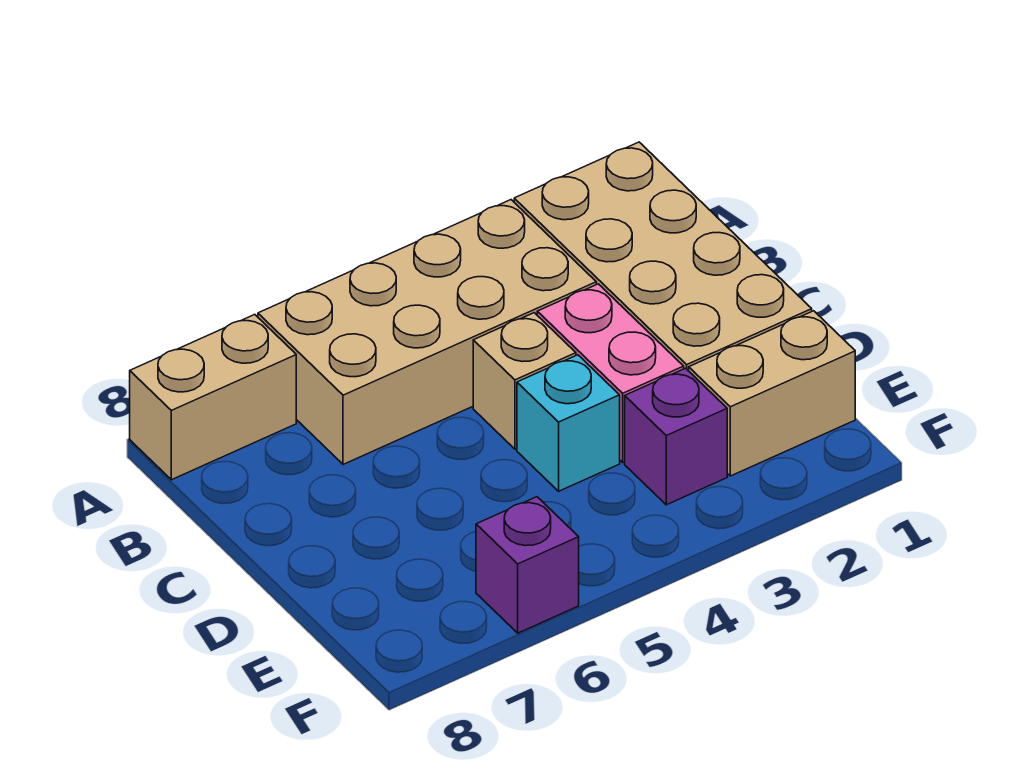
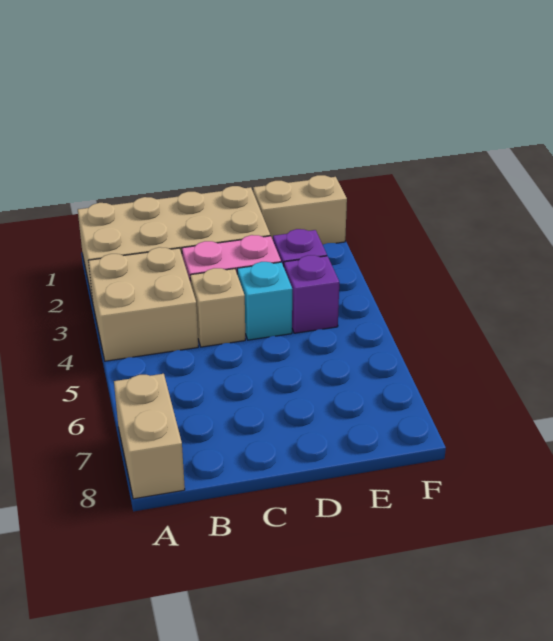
tan 2x4 brick [258,200,596,464] -> tan 2x2 brick [88,247,198,361]
tan 1x2 brick [689,311,855,476] -> tan 1x2 brick turned to [253,175,347,245]
purple 1x1 brick [476,497,579,633] -> purple 1x1 brick moved to [284,255,339,333]

